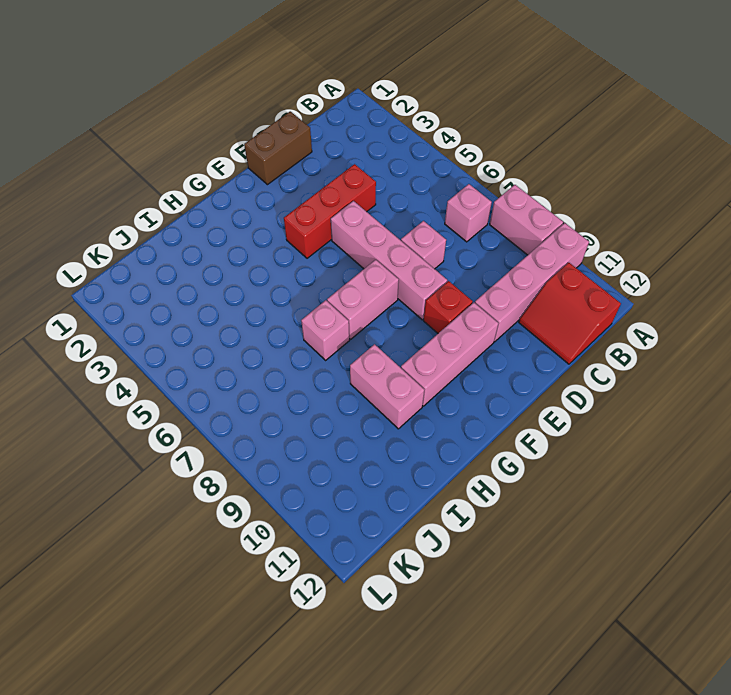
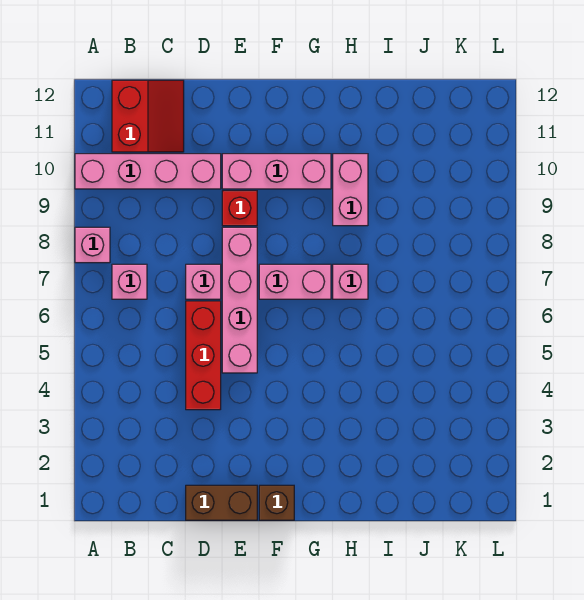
pink 1x2 brick [490,185,563,255] -> pink 1x1 brick [75,227,110,263]
red 1x3 brick [284,164,376,258] -> red 1x3 brick turned to [186,301,221,410]
none -> brown 1x1 brick [259,485,294,520]

